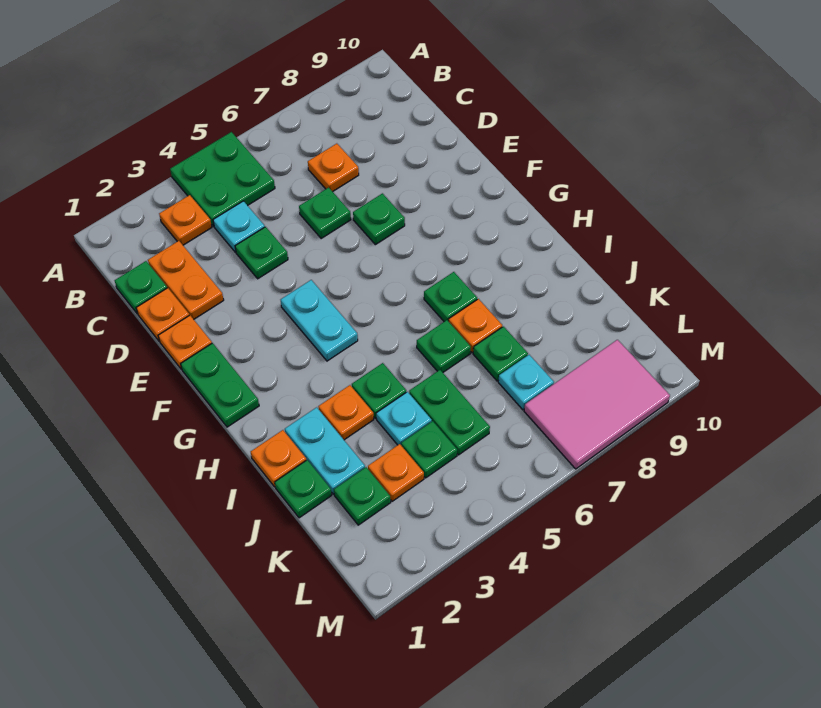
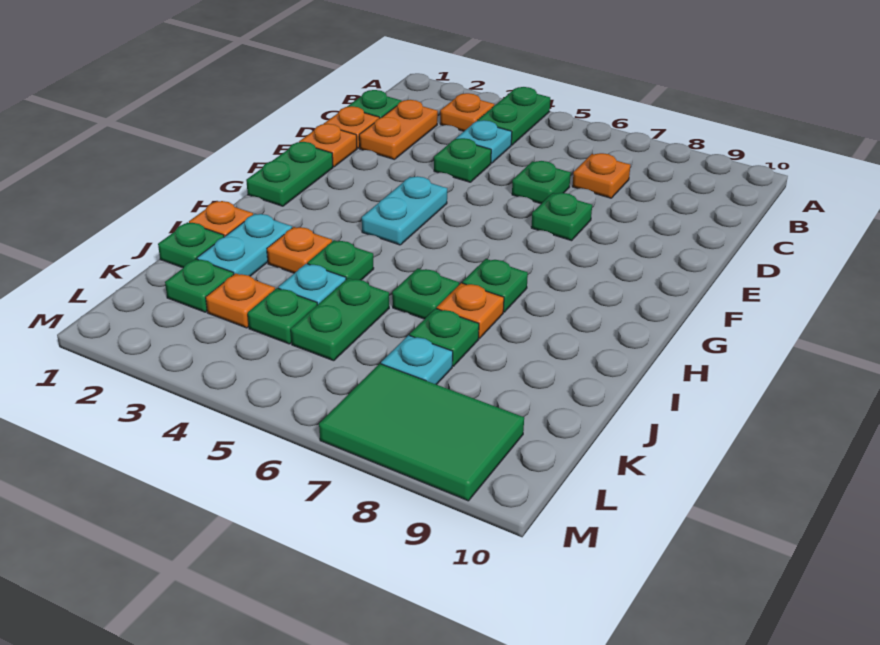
green 2x2 plate [170,132,275,226] -> green 1x2 plate [477,87,550,145]
pink 2x3 tile [524,340,670,469] -> green 2x3 tile [319,364,524,501]

